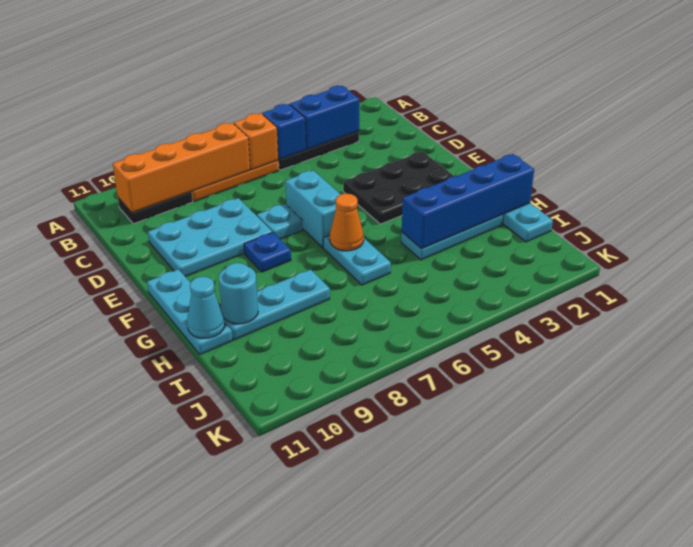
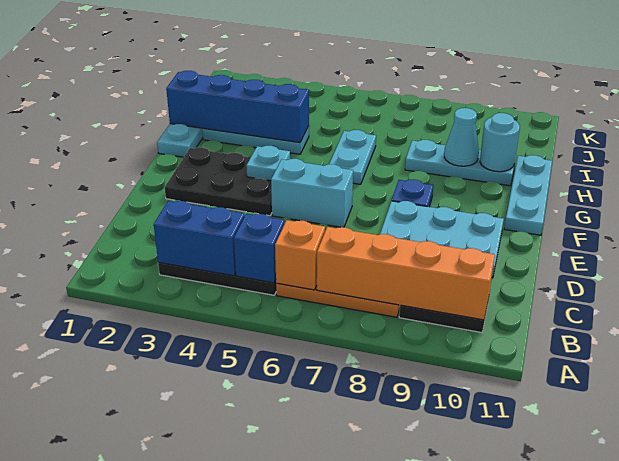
cyan 1x2 brick [286,170,341,247] -> cyan 1x2 brick turned to [271,159,353,227]
cyan 1x1 plate [257,204,303,239] -> cyan 1x1 plate moved to [246,146,290,181]
orange 1x1 cone [330,194,364,251] -> none
cyan 1x1 cone [187,277,225,338] -> cyan 1x1 cone moved to [444,108,479,166]

